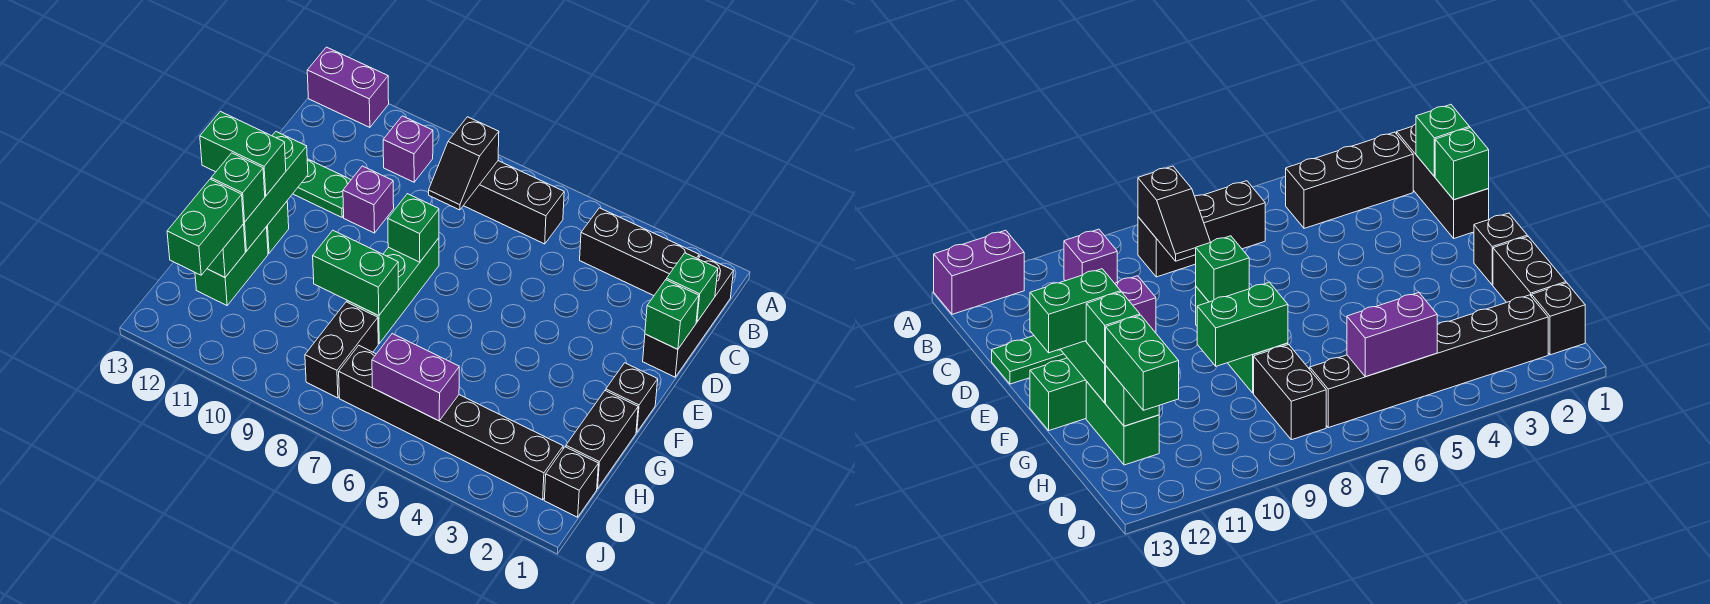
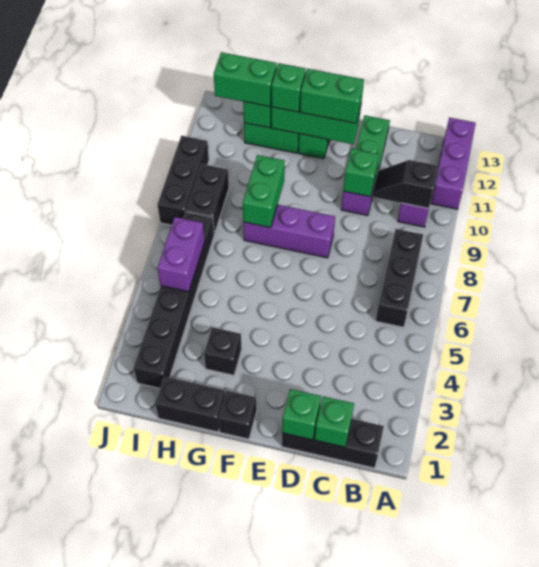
purple 1x2 brick [307,47,389,127] -> purple 1x3 brick [431,118,476,209]
black 1x3 brick [580,208,699,296] -> black 1x3 brick moved to [157,136,209,225]
black 1x2 slope [429,117,499,210] -> black 1x2 slope moved to [372,160,438,208]
green 1x3 brick [347,238,439,343] -> purple 1x3 brick [243,205,335,258]
green 1x1 brick [388,194,439,262] -> green 1x1 brick moved to [343,148,379,197]
green 1x2 brick [200,112,286,196] -> green 1x2 brick turned to [300,69,364,123]
black 1x2 brick [305,302,378,398] -> black 1x2 brick turned to [186,164,229,234]
black 1x1 brick [544,447,598,517] -> black 1x1 brick moved to [204,327,242,375]

